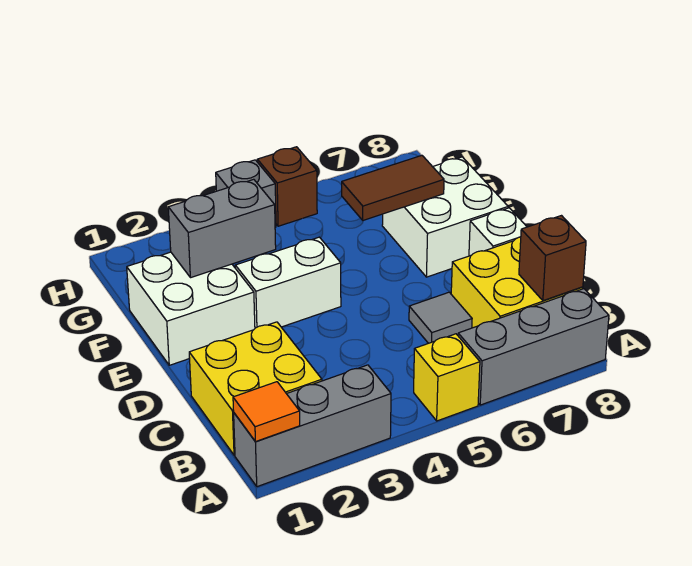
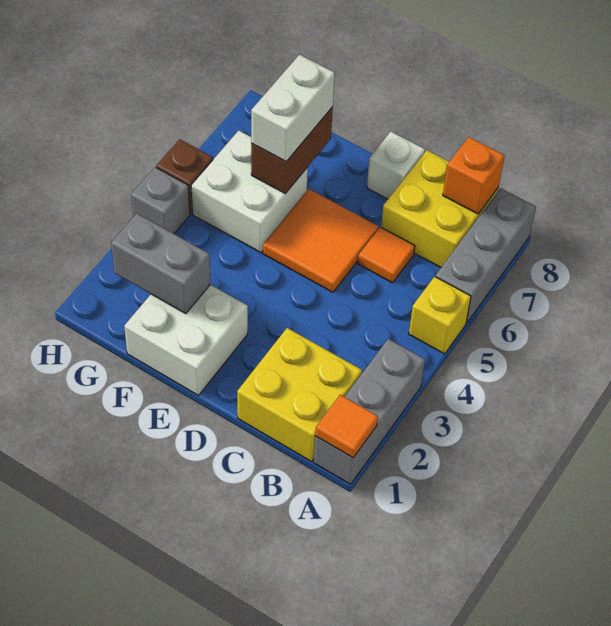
brown 1x1 brick [519,216,586,301] -> orange 1x1 brick [443,137,505,214]
grey 1x1 tile [409,292,472,343] -> orange 1x1 tile [358,227,415,283]
none -> orange 2x2 tile [263,189,378,292]
white 1x2 brick [235,237,341,328] -> white 1x2 brick moved to [251,55,335,162]
white 2x2 brick [382,157,508,277] -> white 2x2 brick moved to [191,131,308,253]
grey 1x2 brick [168,179,276,278] -> grey 1x2 brick turned to [111,214,210,314]
brown 1x2 tile [342,155,444,220] -> brown 1x2 brick [251,107,333,194]

